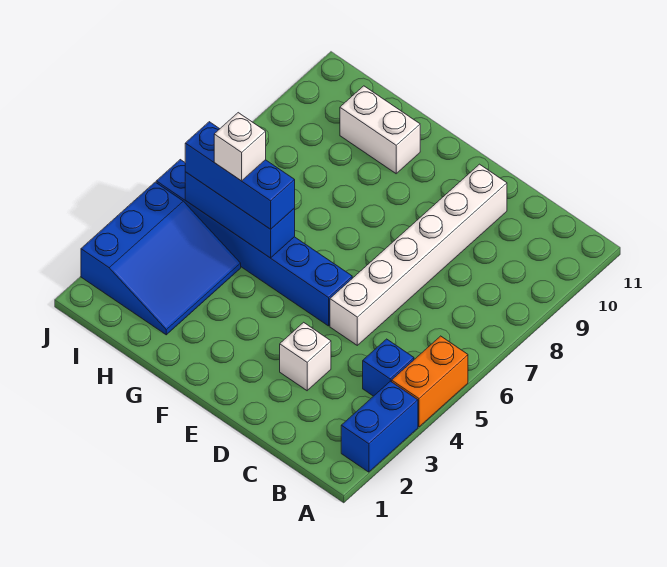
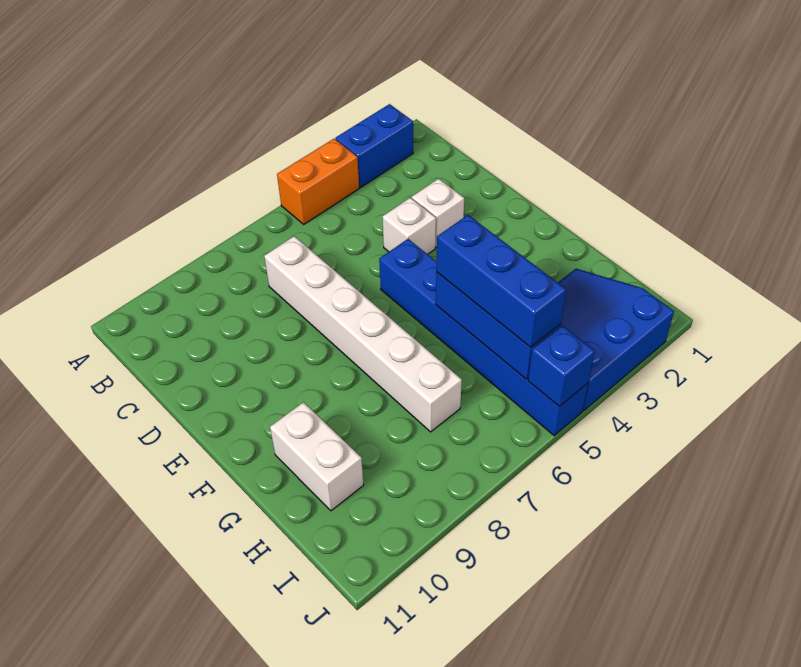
blue 1x1 brick [363,339,414,396] -> blue 1x1 brick moved to [528,326,595,407]
white 1x6 brick [330,164,507,345] -> white 1x6 brick turned to [264,236,462,432]
white 1x1 brick [214,113,266,181] -> white 1x1 brick moved to [382,198,436,254]

